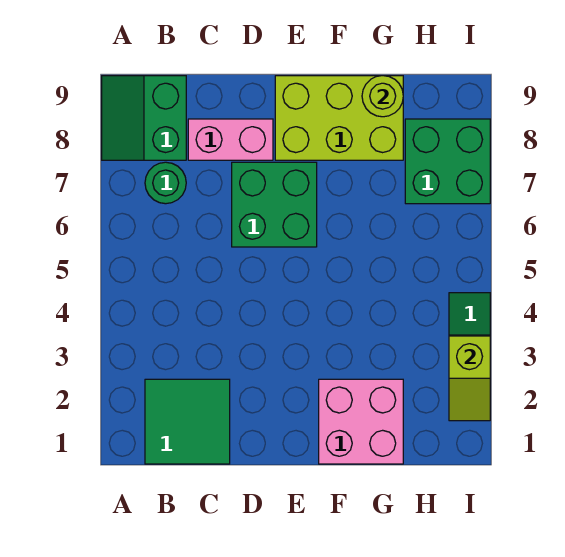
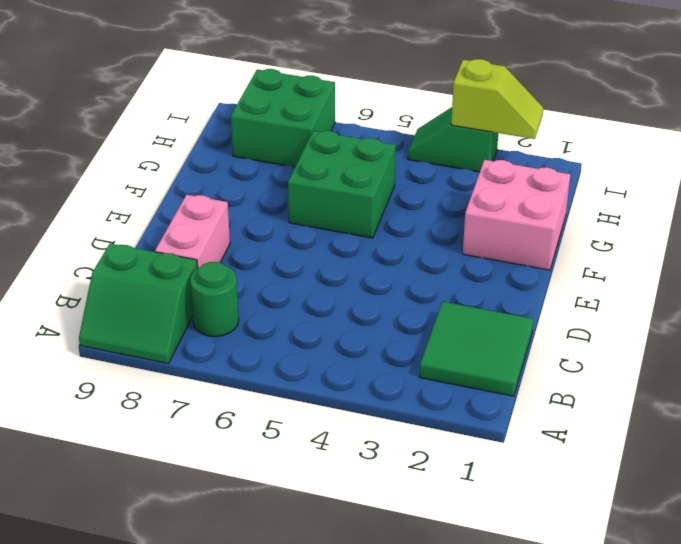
green 2x2 brick [232,162,317,247] -> green 2x2 brick moved to [288,131,396,238]
lime 2x3 brick [275,76,403,160] -> none
lime 1x1 round brick [362,76,403,117] -> none

